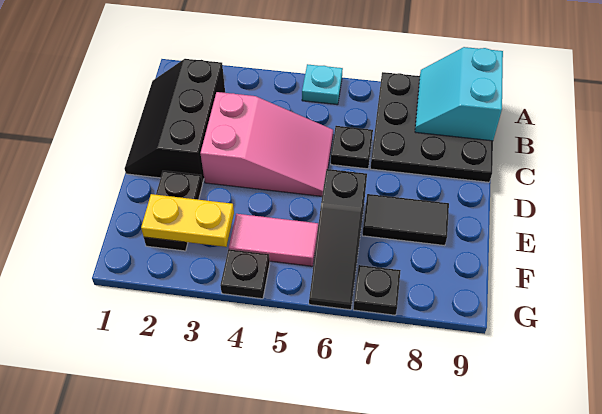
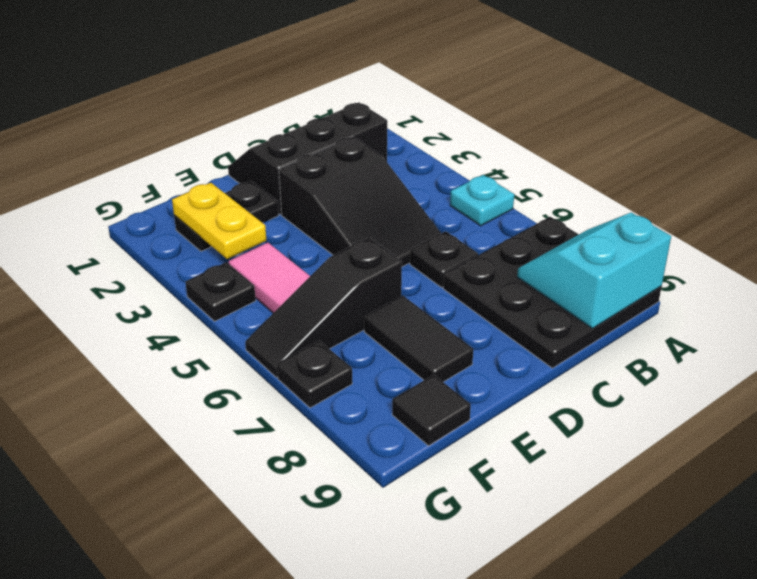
pink 2x3 slope [201,92,333,196] -> black 2x3 slope [279,137,441,267]
none -> black 1x1 tile [392,375,471,446]

